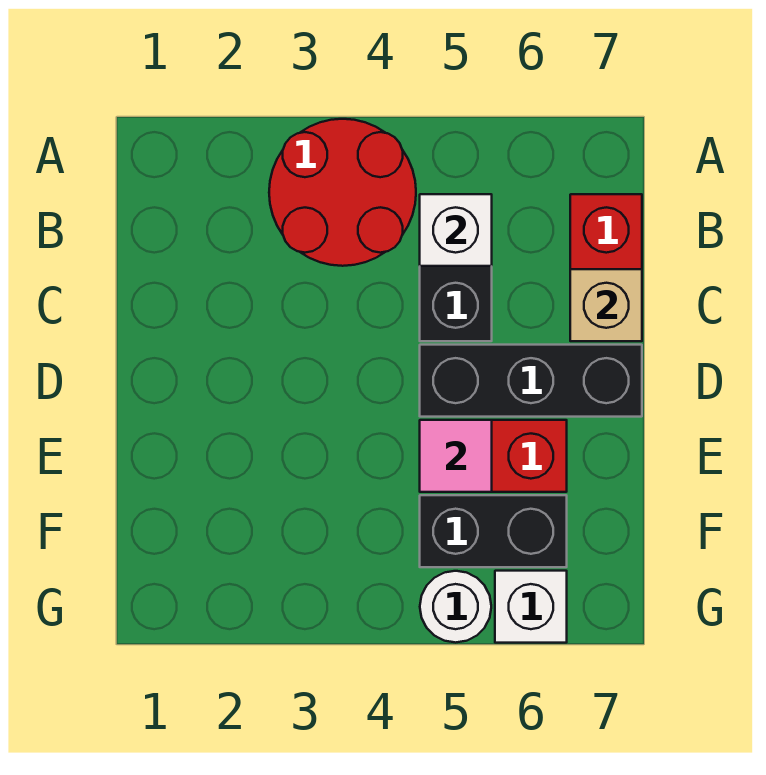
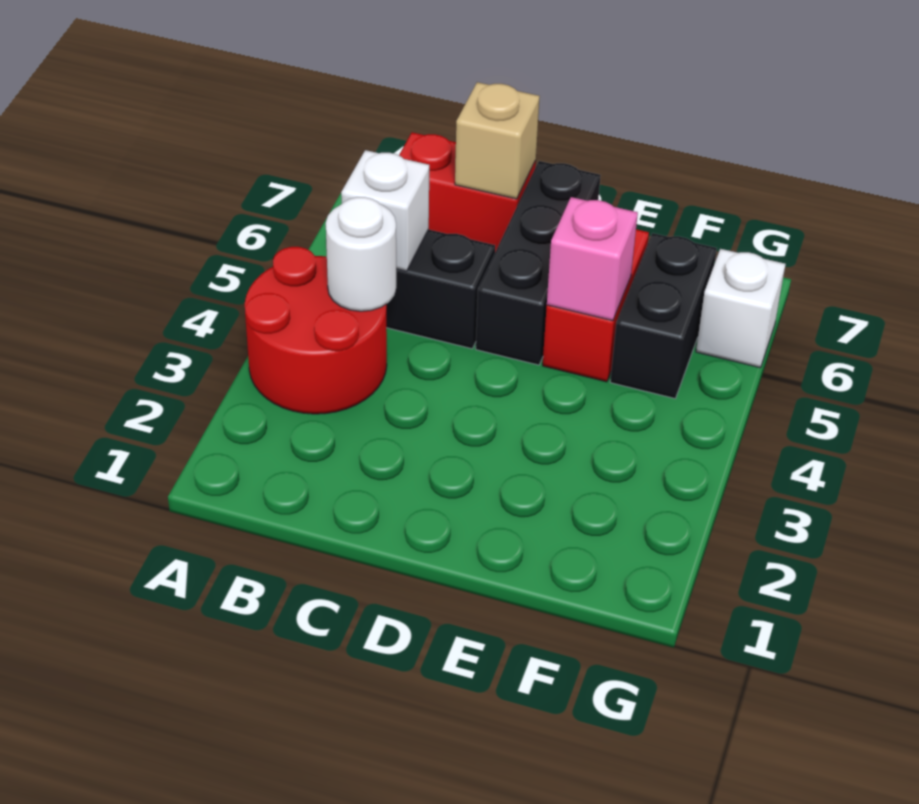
pink 1x1 tile [420,420,492,492] -> pink 1x1 brick [547,197,638,321]
white 1x1 round brick [420,571,491,643] -> white 1x1 round brick moved to [326,197,396,311]

